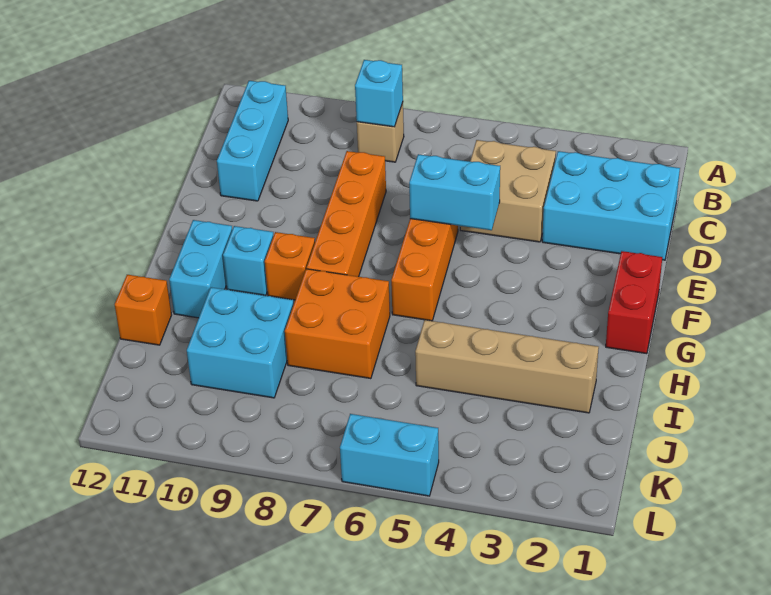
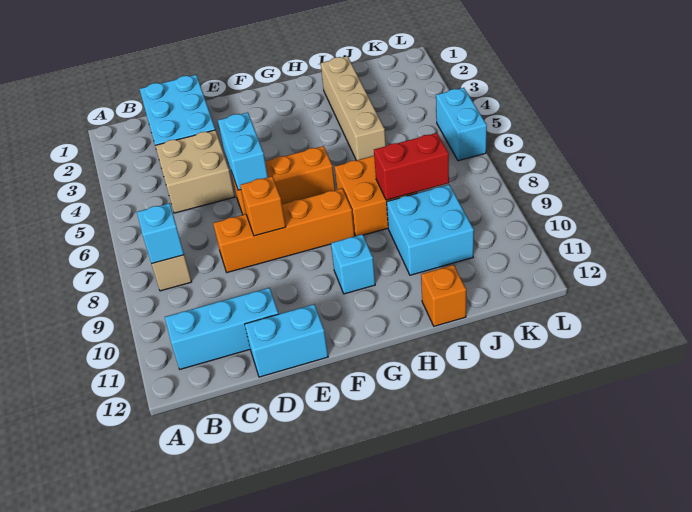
red 1x2 brick [606,251,662,354] -> red 1x2 brick moved to [374,133,449,200]
orange 1x1 brick [265,232,315,300] -> orange 1x1 brick moved to [240,176,286,236]
cyan 1x2 brick [169,220,232,318] -> cyan 1x2 brick moved to [245,304,328,377]

